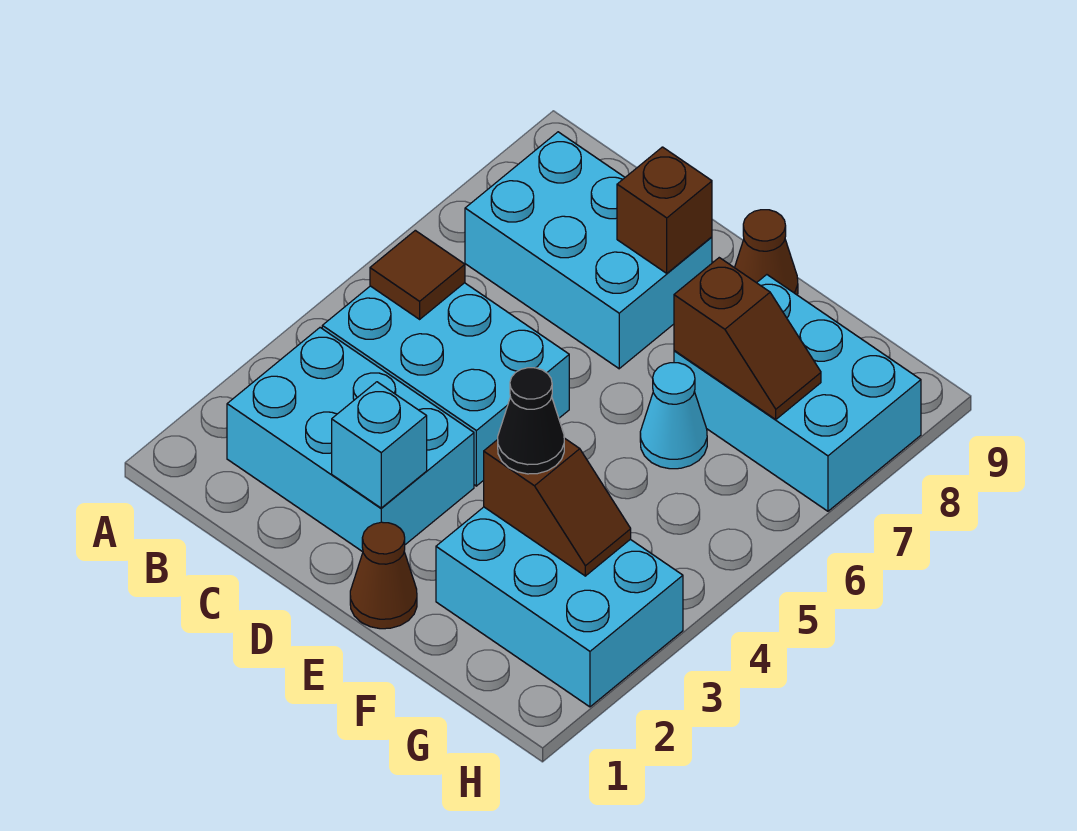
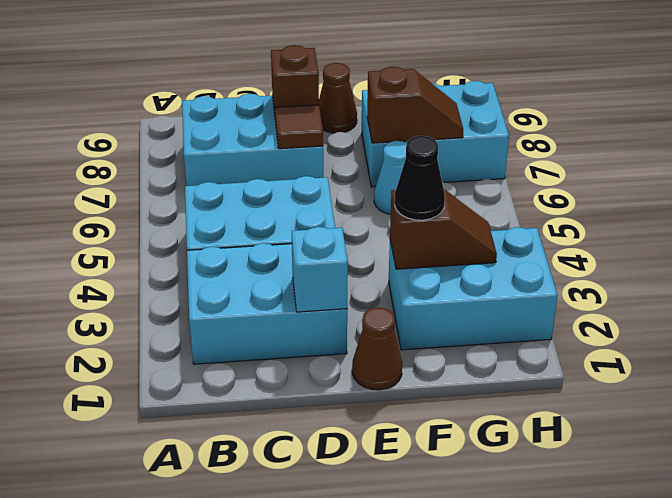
brown 1x1 tile [370,230,465,319] -> brown 1x1 tile moved to [275,105,323,149]

